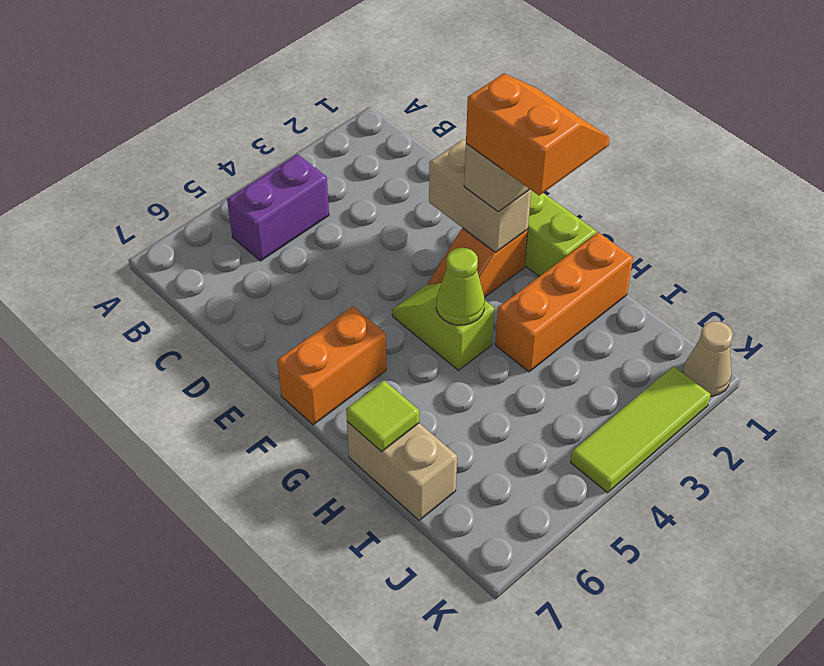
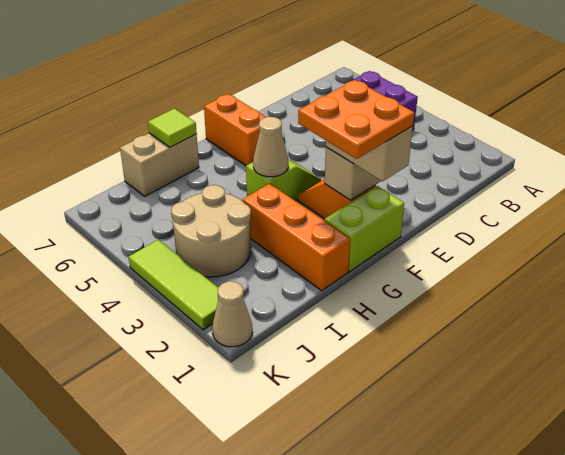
orange 2x2 slope [466,73,610,195] -> orange 2x2 plate [298,80,414,159]
lime 1x1 cone [436,248,485,325] -> tan 1x1 cone [253,117,288,177]
none -> tan 2x2 round brick [171,185,251,277]

